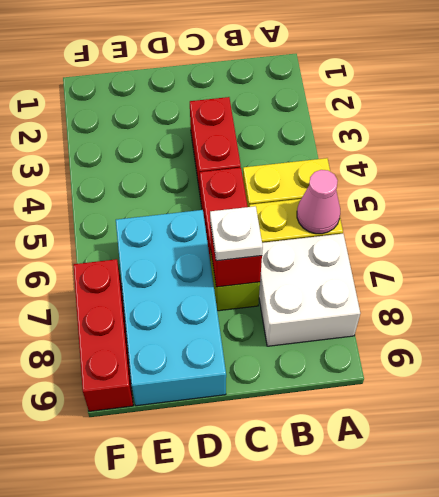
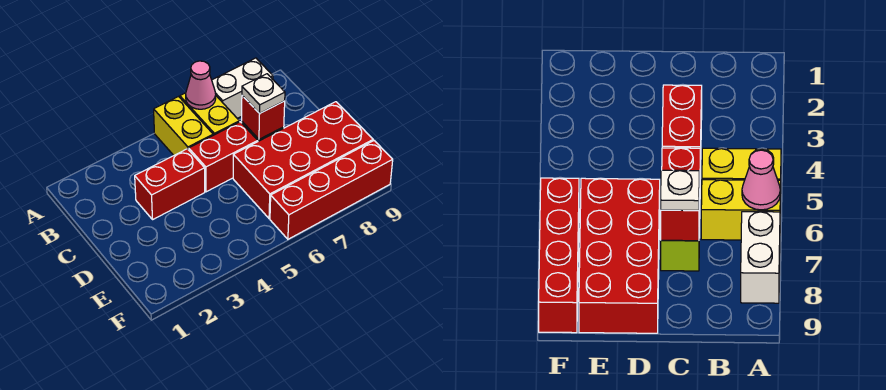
white 2x2 brick [259,234,360,346] -> white 1x2 brick [212,58,273,118]
cyan 2x4 brick [116,210,226,406] -> red 2x4 brick [233,102,373,219]
red 1x3 brick [73,259,133,411] -> red 1x4 brick [270,141,393,239]

